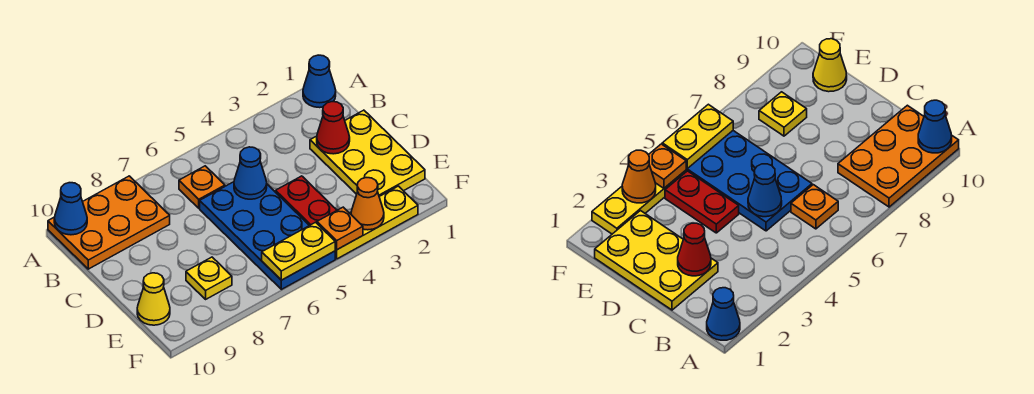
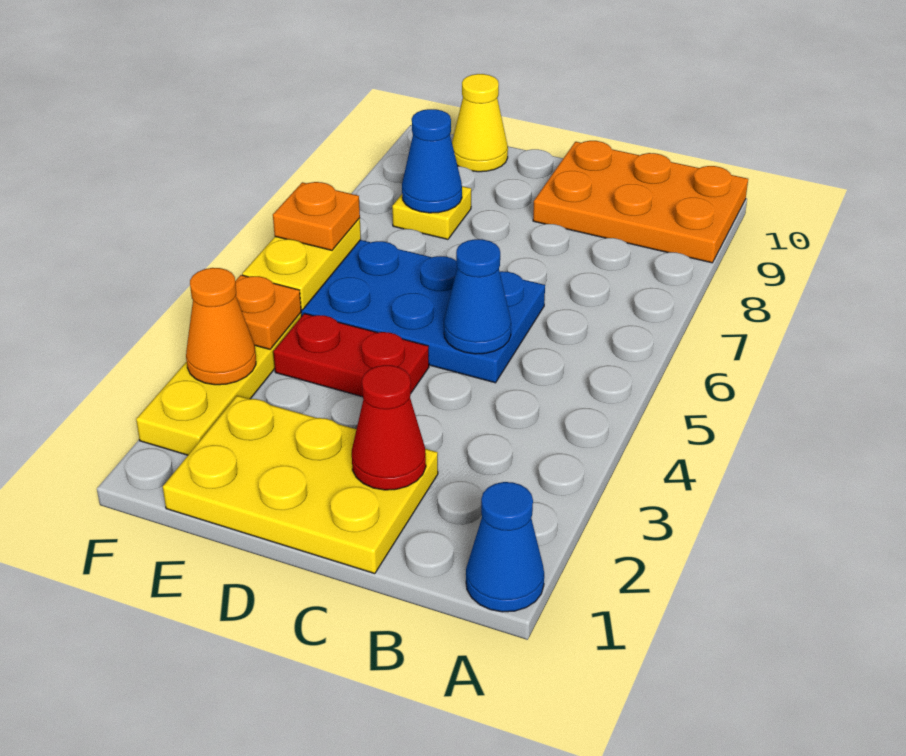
orange 2x3 plate [48,176,170,269] -> orange 2x3 plate turned to [533,141,748,263]
blue 1x1 cone [54,183,87,235] -> blue 1x1 cone moved to [402,109,462,213]
orange 1x1 plate [179,166,225,208] -> orange 1x1 plate moved to [273,182,360,250]

